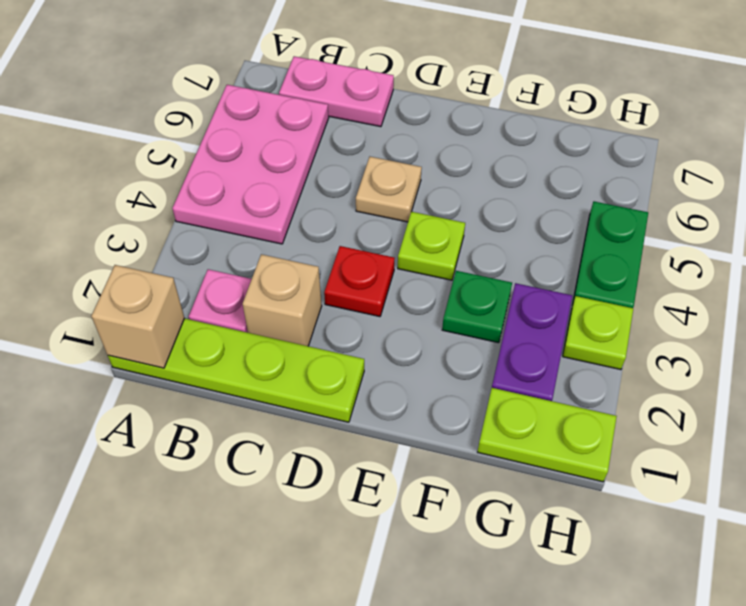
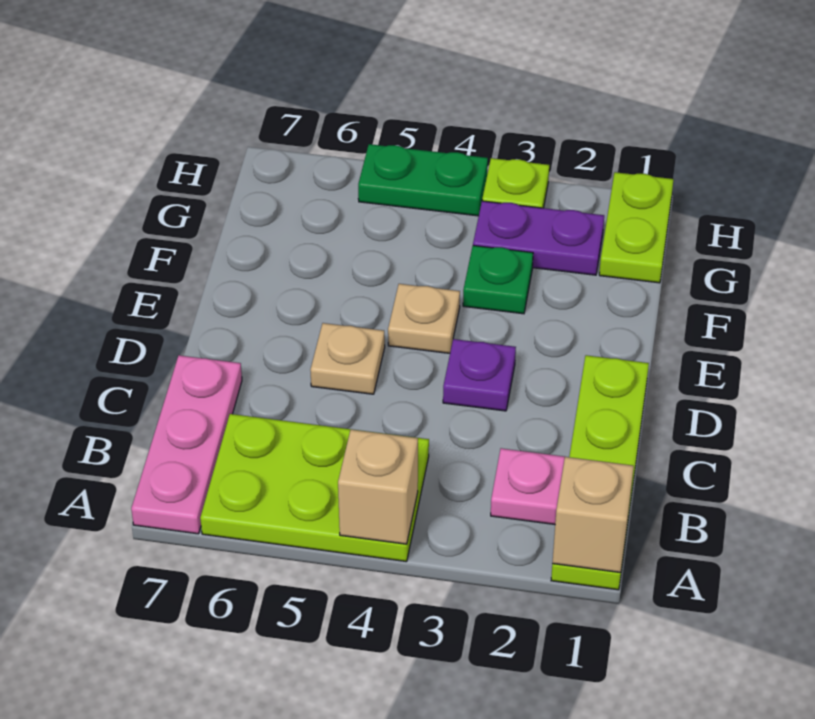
pink 2x3 plate [172,85,329,244] -> lime 2x3 plate [200,414,429,562]
pink 1x2 plate [279,56,394,127] -> pink 1x3 plate [131,355,242,534]
tan 1x1 brick [243,254,322,346] -> tan 1x1 brick moved to [338,429,418,544]
red 1x1 plate [324,246,395,317] -> purple 1x1 plate [443,339,516,411]
lime 1x1 plate [398,212,465,280] -> tan 1x1 plate [388,284,460,353]

